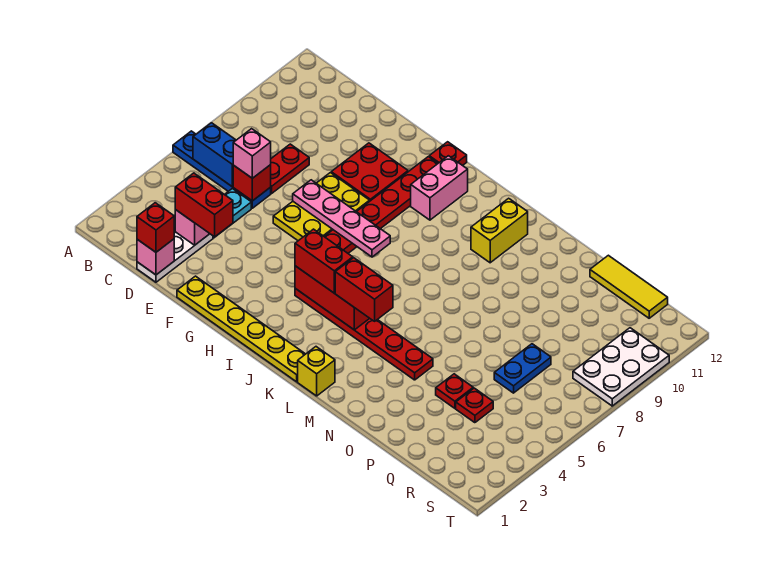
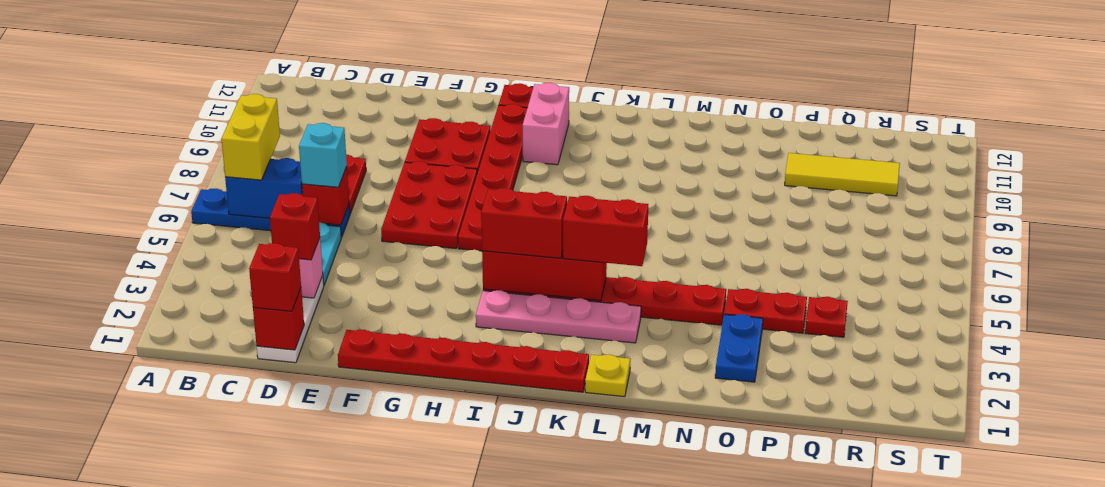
pink 1x1 brick [137,239,174,275] -> red 1x1 brick [253,289,304,350]
red 1x2 brick [175,173,233,237] -> red 1x1 brick [270,193,320,260]
pink 1x1 brick [233,129,271,178] -> cyan 1x1 brick [299,123,347,187]
yellow 1x6 plate [177,276,305,382] -> red 1x6 plate [338,330,589,392]
yellow 2x3 plate [273,173,370,241] -> red 2x3 plate [381,161,477,249]
pink 1x4 plate [293,180,390,257] -> pink 1x4 plate moved to [476,290,641,343]
yellow 1x1 brick [298,347,335,396] -> yellow 1x1 plate [585,354,630,397]
yellow 1x2 brick [471,198,528,263] -> yellow 1x2 brick moved to [221,94,280,180]
red 1x1 plate [436,374,473,408] -> red 1x2 plate [724,289,807,333]
yellow 1x3 tile [590,255,668,318] -> yellow 1x3 tile moved to [785,153,900,196]
blue 1x2 plate [494,344,551,393] -> blue 1x2 plate moved to [715,314,763,382]
white 2x3 plate [573,328,669,406] -> none

